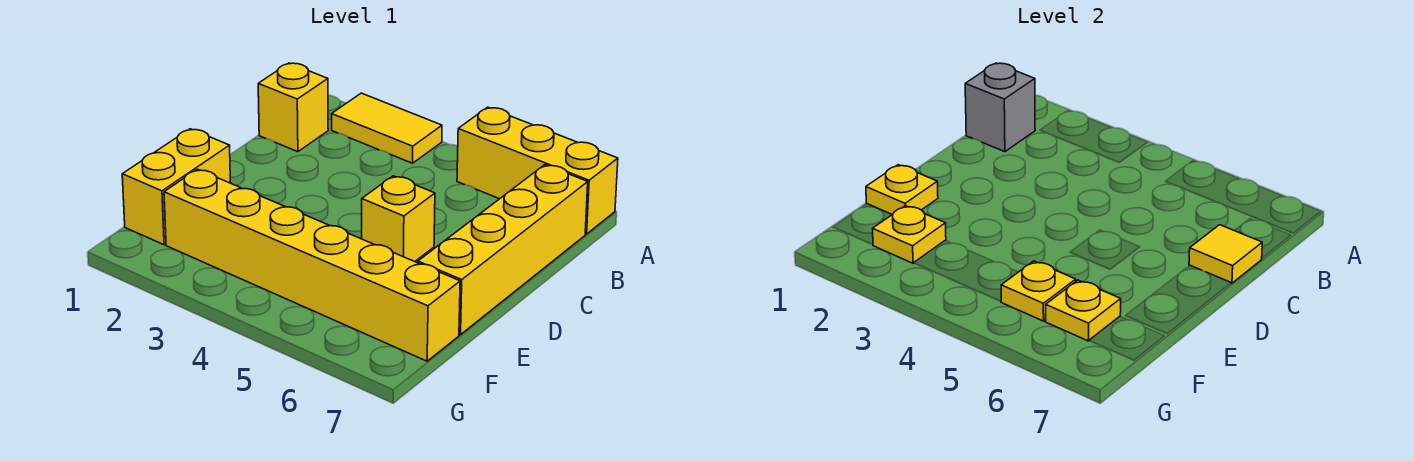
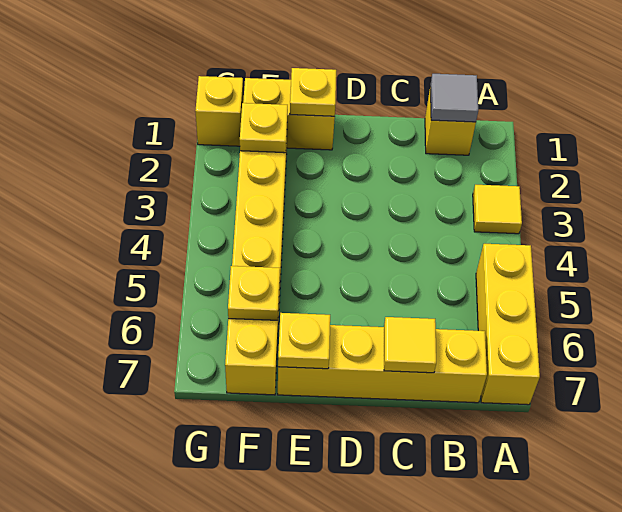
yellow 1x2 tile [332,93,442,163] -> yellow 1x1 tile [473,185,522,234]
grey 1x1 brick [965,63,1035,152] -> grey 1x1 tile [430,74,478,122]
yellow 1x1 brick [362,176,435,262] -> yellow 1x1 brick moved to [195,76,243,146]
yellow 1x1 plate [1001,261,1076,321] -> yellow 1x1 plate moved to [278,313,330,369]

